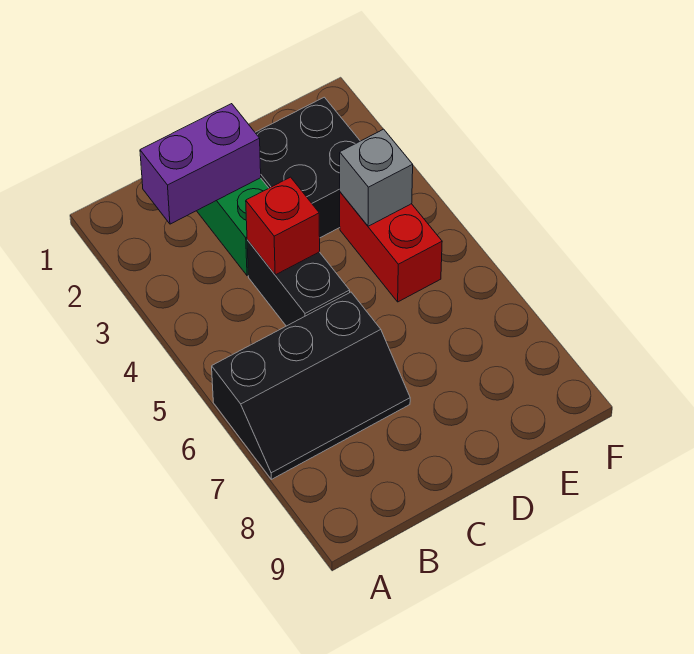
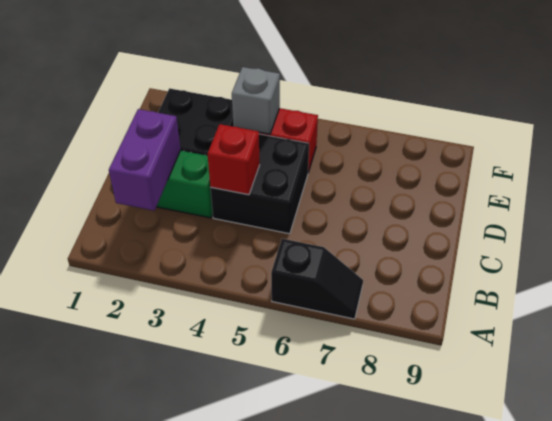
black 2x3 slope [212,292,410,479] -> black 1x2 slope [271,239,363,319]
black 1x2 brick [247,240,350,326] -> black 2x2 brick [210,134,309,234]

